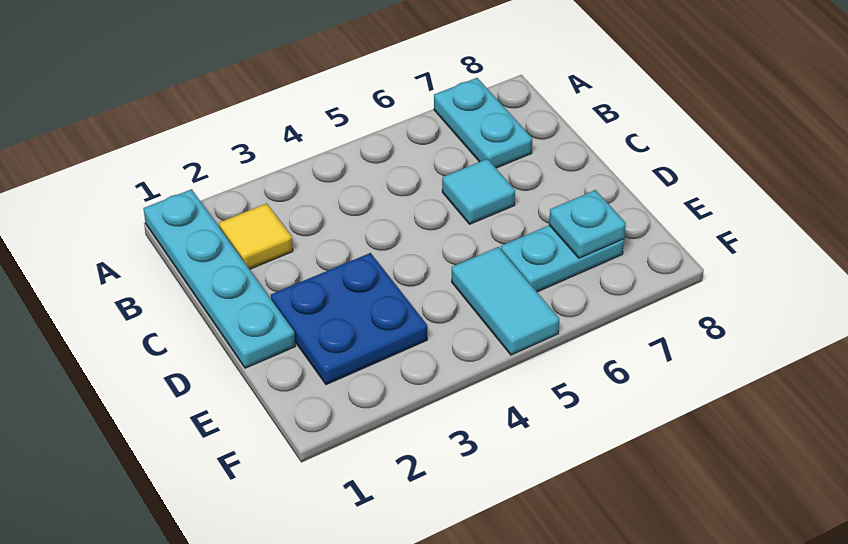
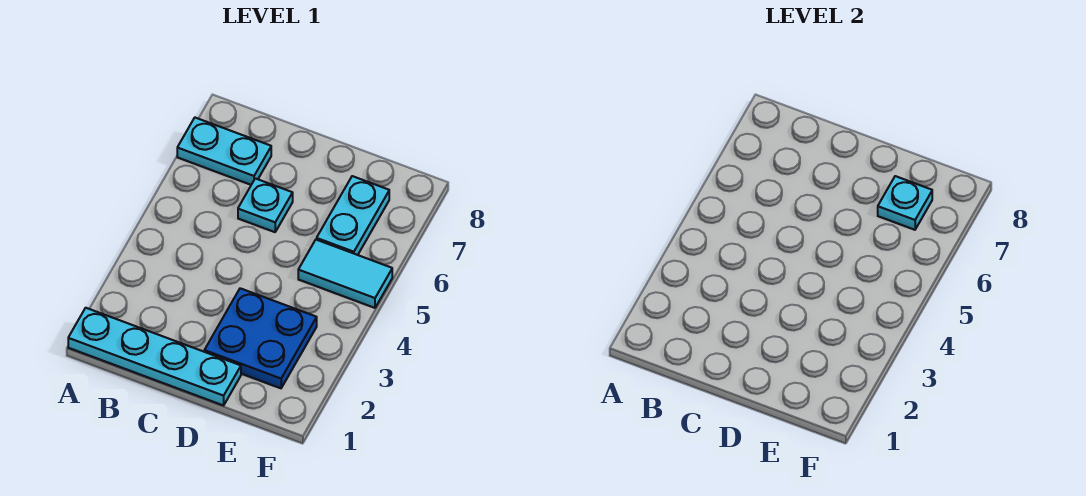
yellow 1x1 tile [219,203,293,269] -> none
cyan 1x1 tile [442,159,515,224] -> cyan 1x1 plate [238,178,293,232]

